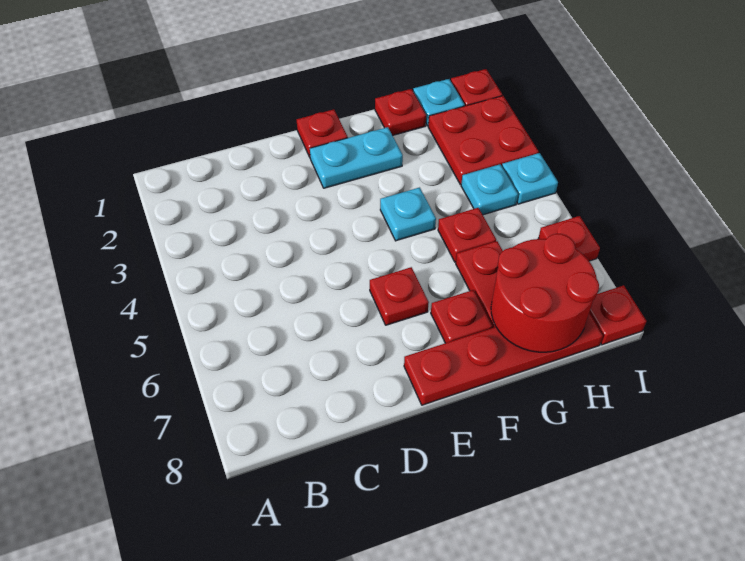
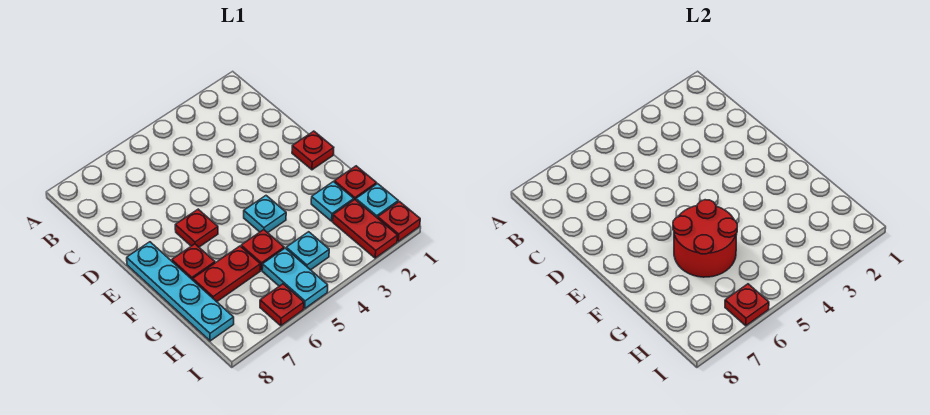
cyan 1x2 plate [310,127,403,188] -> cyan 1x2 plate moved to [262,248,328,309]
red 1x4 plate [404,313,603,405] -> cyan 1x4 plate [127,242,234,341]
red 2x2 round brick [491,234,599,352] -> red 2x2 round brick moved to [673,200,737,277]
red 2x2 plate [428,96,539,185] -> red 1x2 plate [333,200,398,258]
cyan 1x1 plate [502,153,558,204] -> cyan 1x1 plate moved to [311,182,354,221]
red 1x1 plate [589,285,646,345] -> red 1x1 plate moved to [725,284,769,326]

